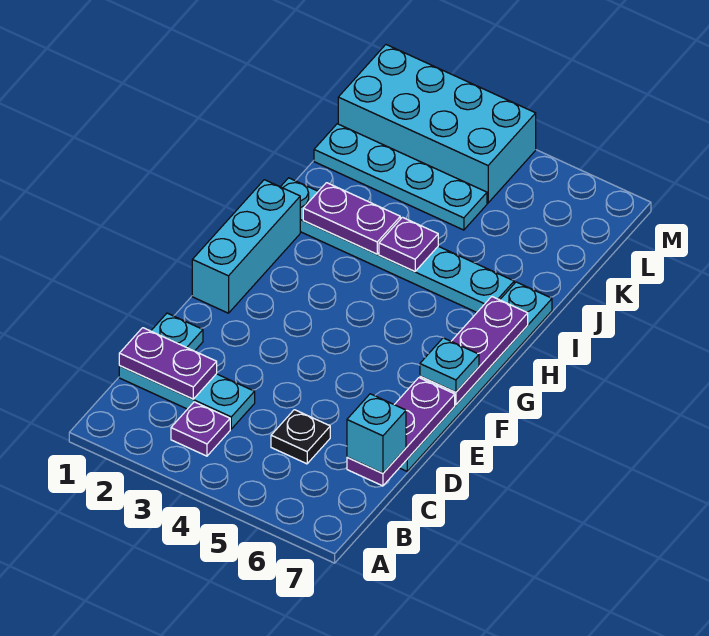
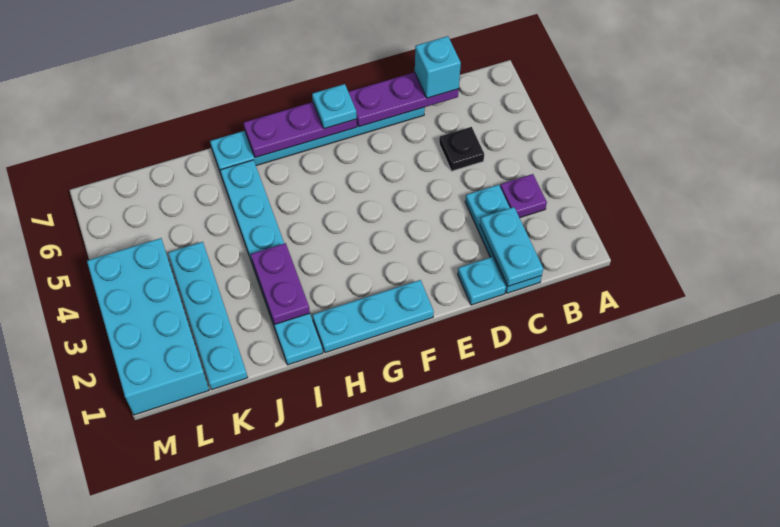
purple 1x2 plate [119,328,217,399] -> cyan 1x2 plate [480,207,543,286]
cyan 1x3 brick [192,180,300,313] -> cyan 1x3 plate [313,280,434,353]
purple 1x1 plate [379,217,438,272] -> none

